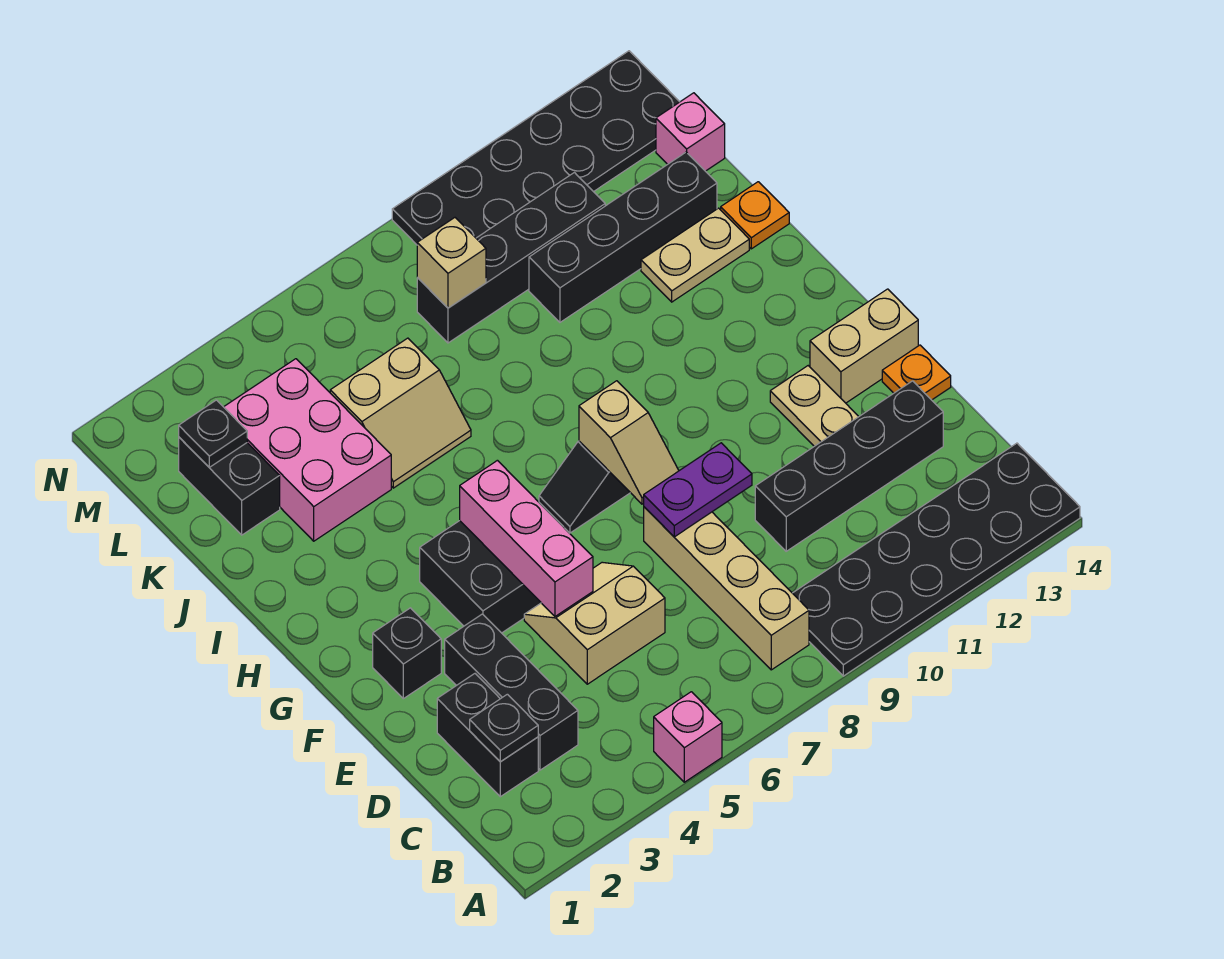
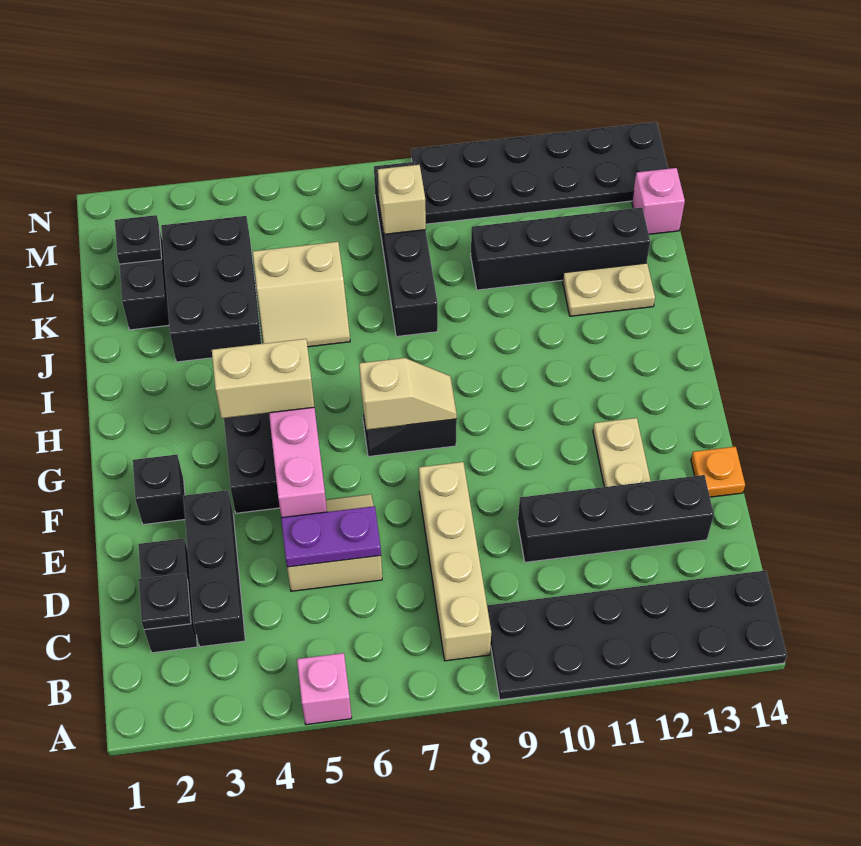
purple 1x2 plate [644,443,752,537] -> purple 1x2 plate moved to [281,506,381,567]
tan 1x2 slope [579,381,679,504] -> tan 1x2 slope turned to [359,358,457,430]
tan 1x2 brick [810,289,918,403] -> tan 1x2 brick moved to [212,339,314,418]
pink 2x3 brick [224,359,391,541] -> black 2x3 brick [161,216,262,362]
orange 1x1 plate [721,182,789,249] -> none
black 1x4 brick [417,173,605,343] -> black 1x4 brick turned to [374,162,438,337]

